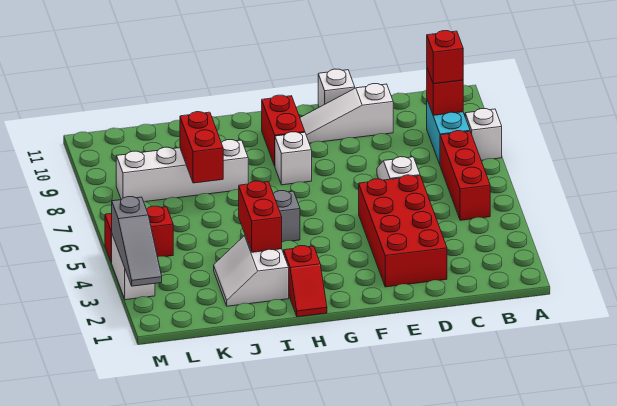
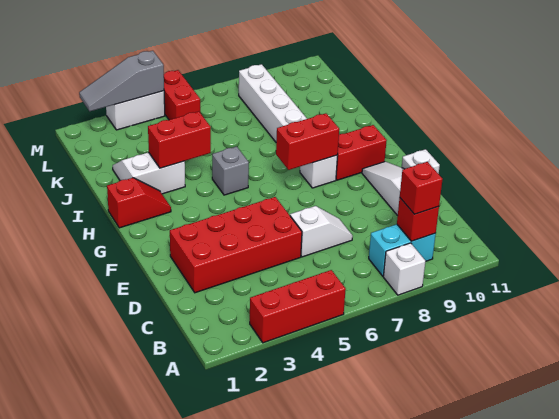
red 1x3 brick [440,131,490,220] -> red 1x3 brick moved to [250,270,346,343]
red 1x2 slope [284,246,327,317] -> red 1x2 slope turned to [107,178,171,228]
red 1x2 brick [180,112,223,183] -> red 1x2 brick moved to [276,113,339,170]

